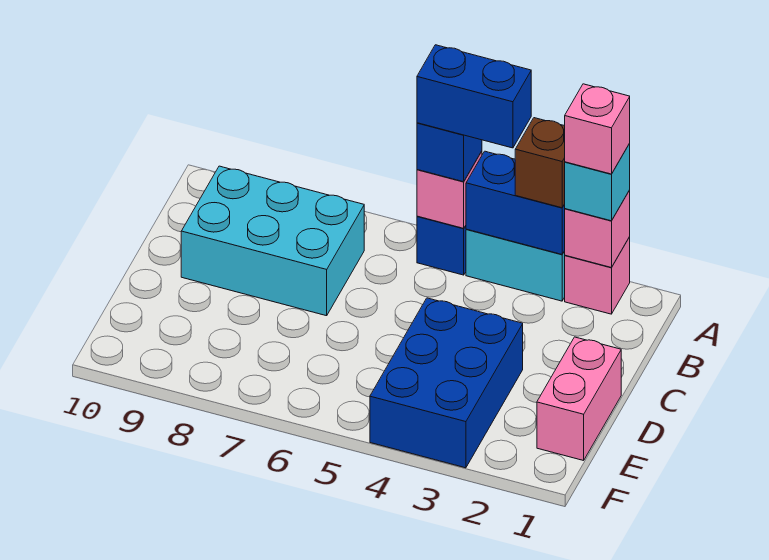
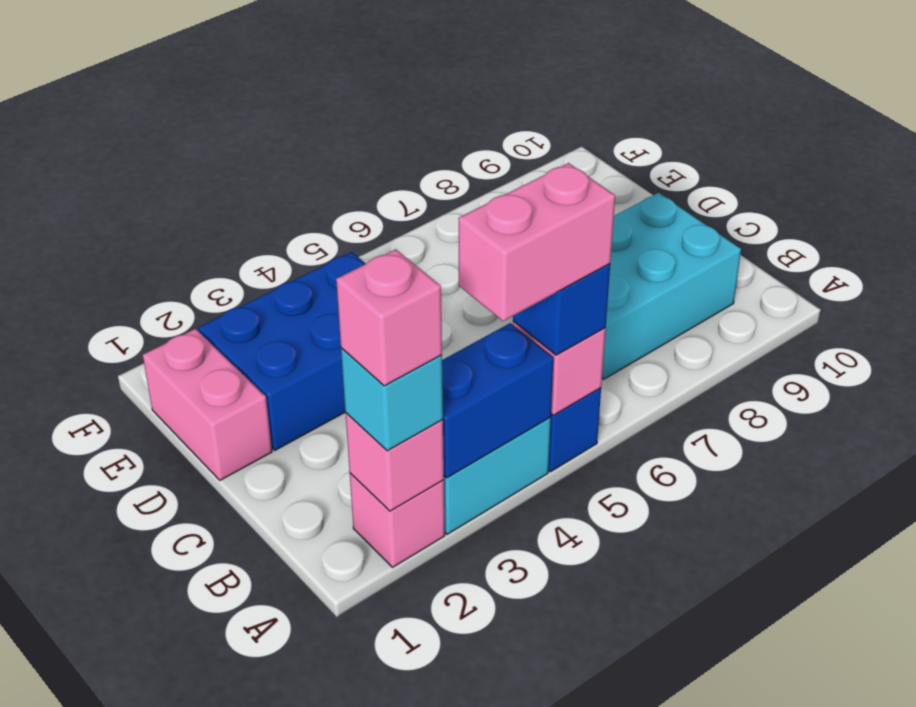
brown 1x1 brick [515,118,565,208] -> none
blue 1x2 brick [417,45,531,148] -> pink 1x2 brick [458,163,615,321]
blue 2x3 brick [370,298,523,468] -> blue 2x3 brick turned to [198,252,366,450]

